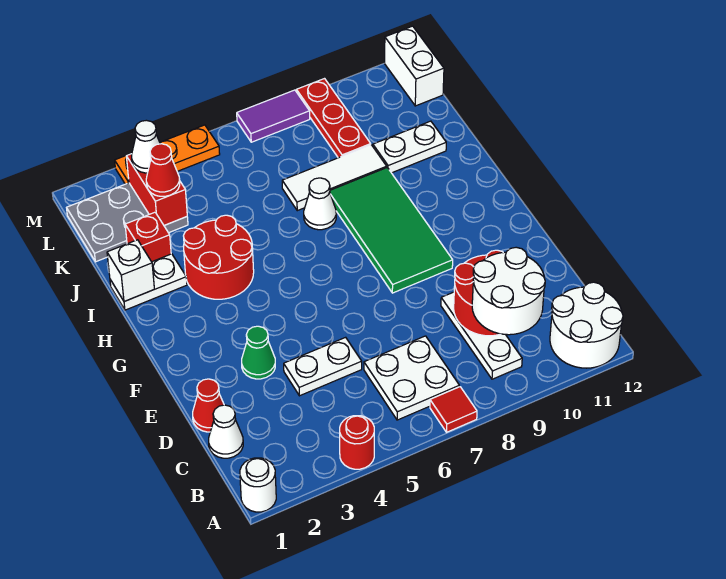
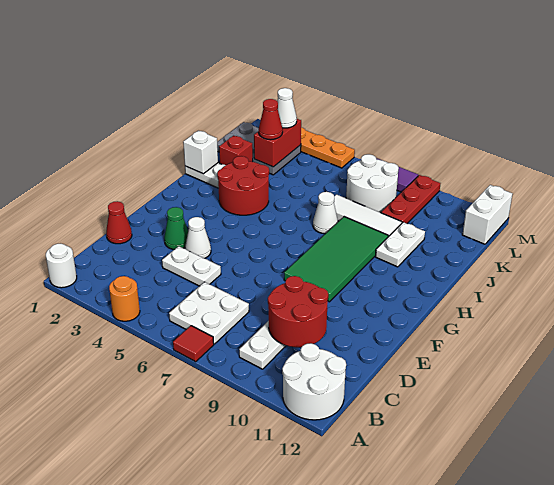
red 1x1 round brick [340,416,374,469] -> orange 1x1 round brick [109,276,140,321]
white 2x2 round brick [472,247,545,335] -> white 2x2 round brick moved to [346,154,399,213]
white 1x1 cone [209,405,243,458] -> white 1x1 cone moved to [185,217,211,258]
white 1x2 plate [373,121,446,173] -> white 1x2 plate turned to [376,222,425,267]

